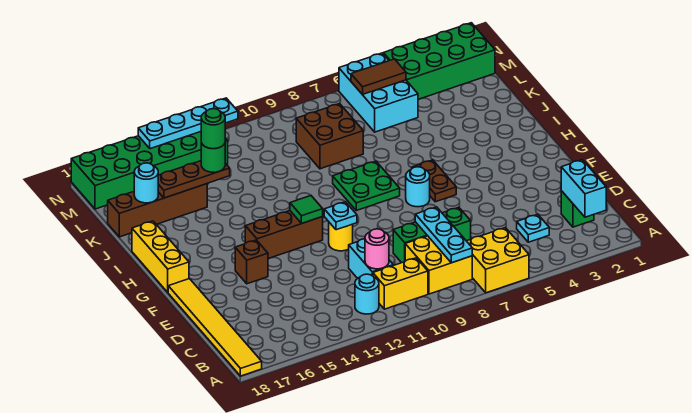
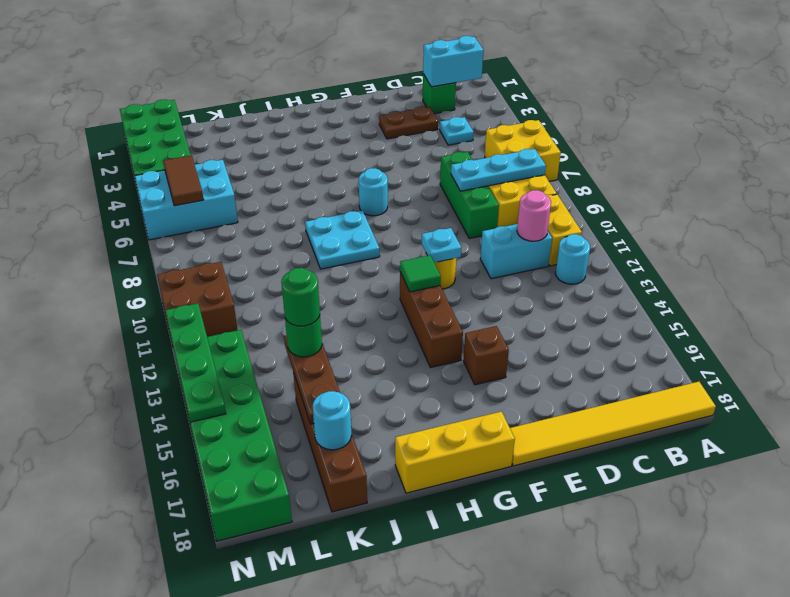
brown 1x2 plate [412,160,456,202] -> brown 1x2 plate moved to [379,106,438,139]
green 2x2 plate [333,161,400,211] -> cyan 2x2 plate [305,210,380,269]
brown 2x2 brick [296,104,363,169] -> brown 2x2 brick moved to [157,262,237,346]
cyan 1x4 plate [138,98,238,149] -> green 1x4 plate [165,303,226,422]

